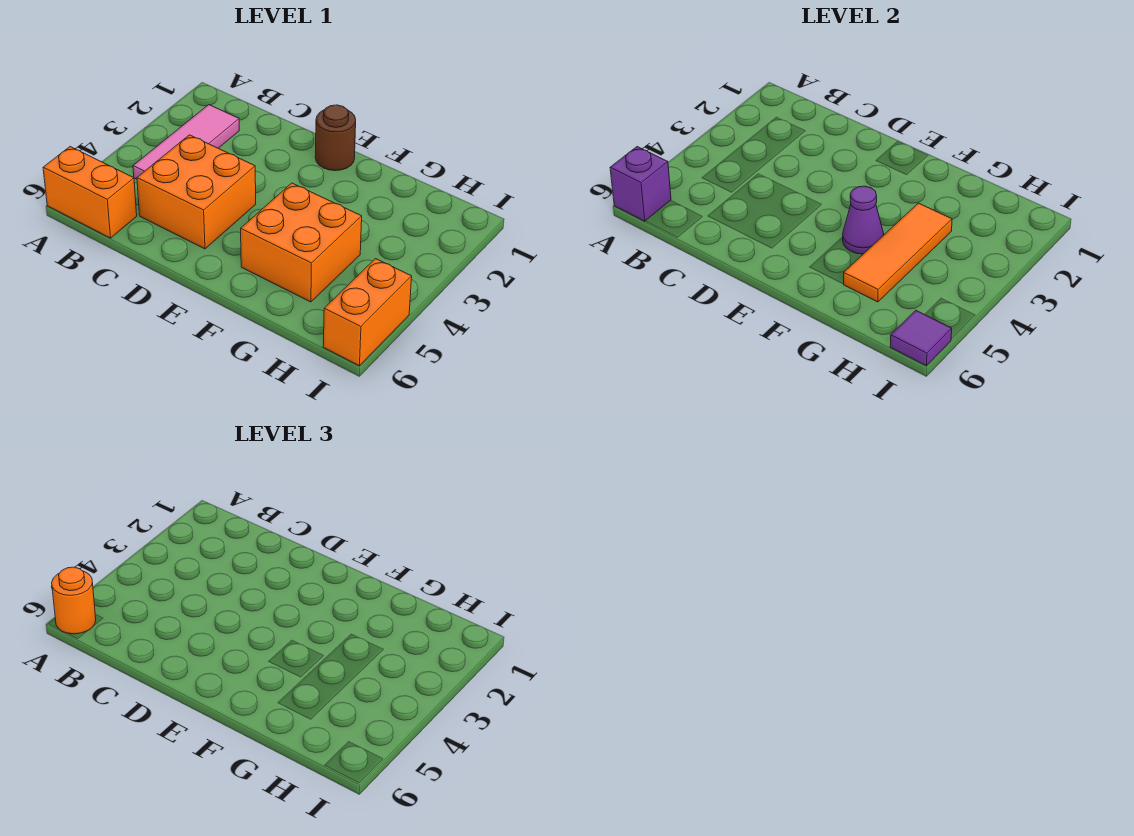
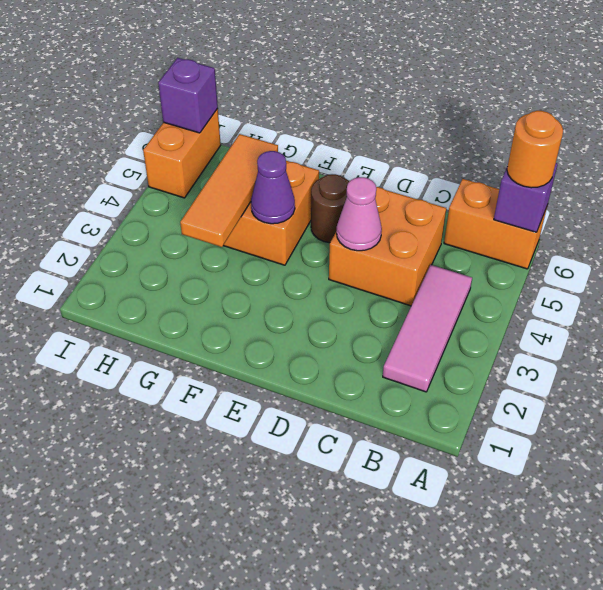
none -> pink 1x1 cone [337,177,382,251]
brown 1x1 round brick [315,105,356,171] -> brown 1x1 round brick moved to [311,174,349,243]
purple 1x1 tile [890,310,952,366] -> purple 1x1 brick [158,58,218,133]

